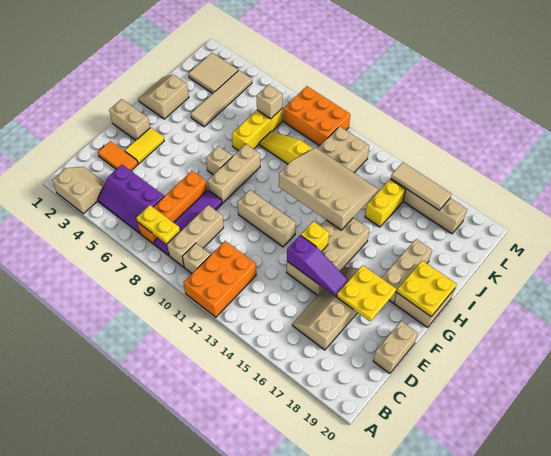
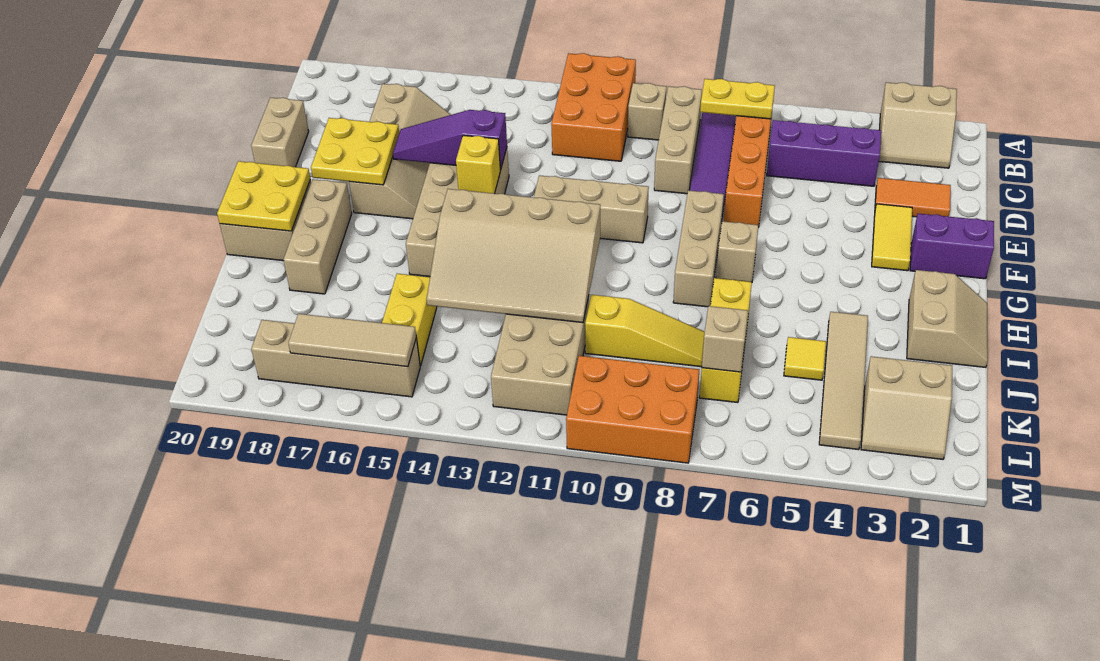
tan 1x2 brick [109,99,150,140] -> purple 1x2 brick [910,214,994,279]
none -> yellow 1x1 tile [784,337,826,380]
tan 2x2 tile [189,53,238,94] -> tan 2x2 slope [861,356,952,459]

